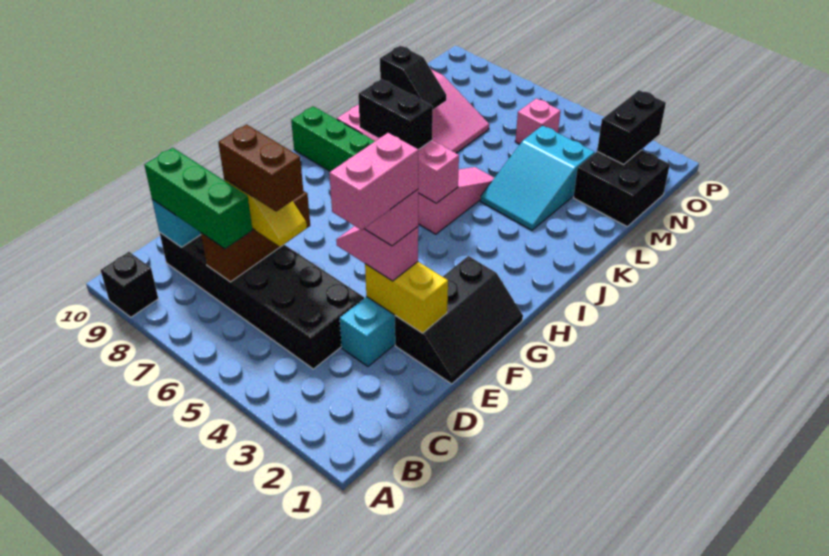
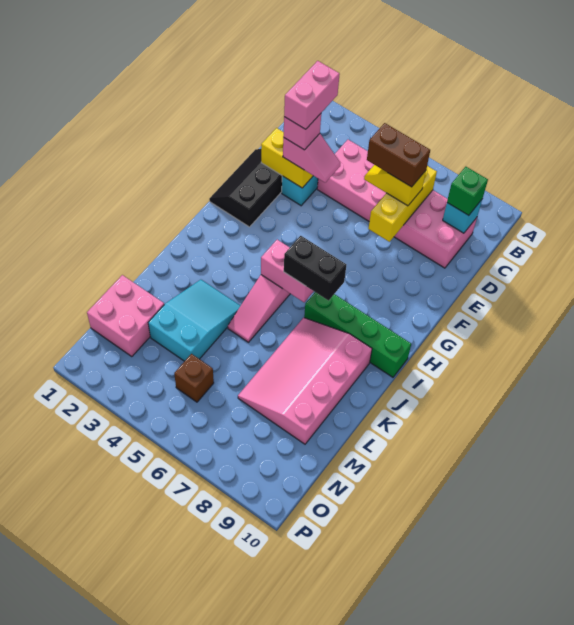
black 1x1 brick [101,252,158,317] -> none
black 2x6 brick [160,233,364,369] -> pink 2x6 brick [317,140,477,268]
brown 1x3 brick [201,191,310,282] -> yellow 1x3 brick [368,166,437,242]
green 1x3 brick [144,148,252,249] -> green 1x1 brick [447,167,488,216]
black 1x2 slope [380,46,446,109] -> none
black 2x2 brick [573,150,670,227] -> pink 2x2 brick [87,275,164,357]
black 1x2 brick [597,90,666,164] -> none
pink 1x1 brick [515,98,560,144] -> brown 1x1 brick [174,354,214,402]

